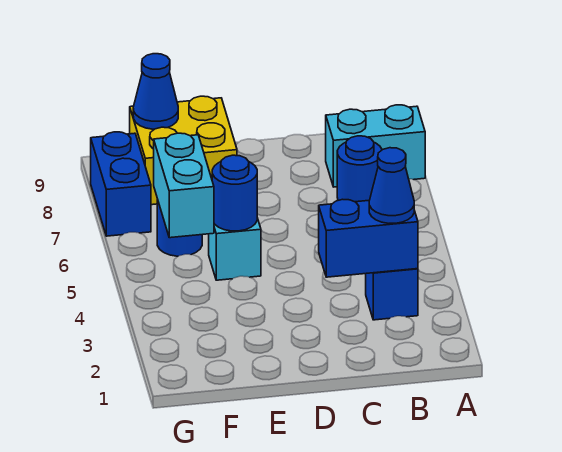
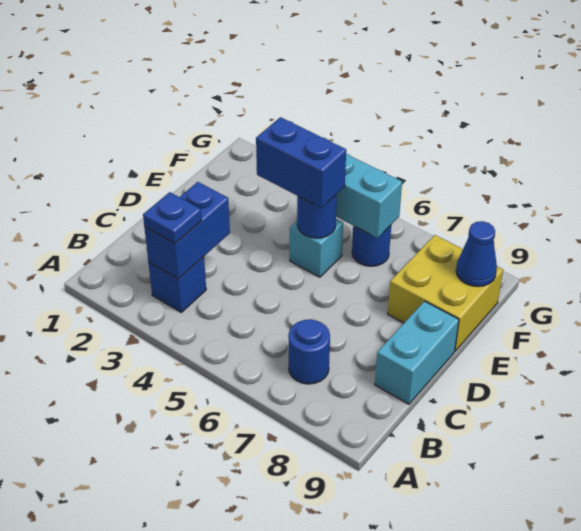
cyan 1x2 brick [326,105,425,187] -> cyan 1x2 brick moved to [375,301,459,404]
blue 1x1 cone [369,148,414,223] -> blue 1x1 plate [143,192,202,243]
blue 1x2 brick [91,132,151,236] -> blue 1x2 brick moved to [256,117,346,208]

